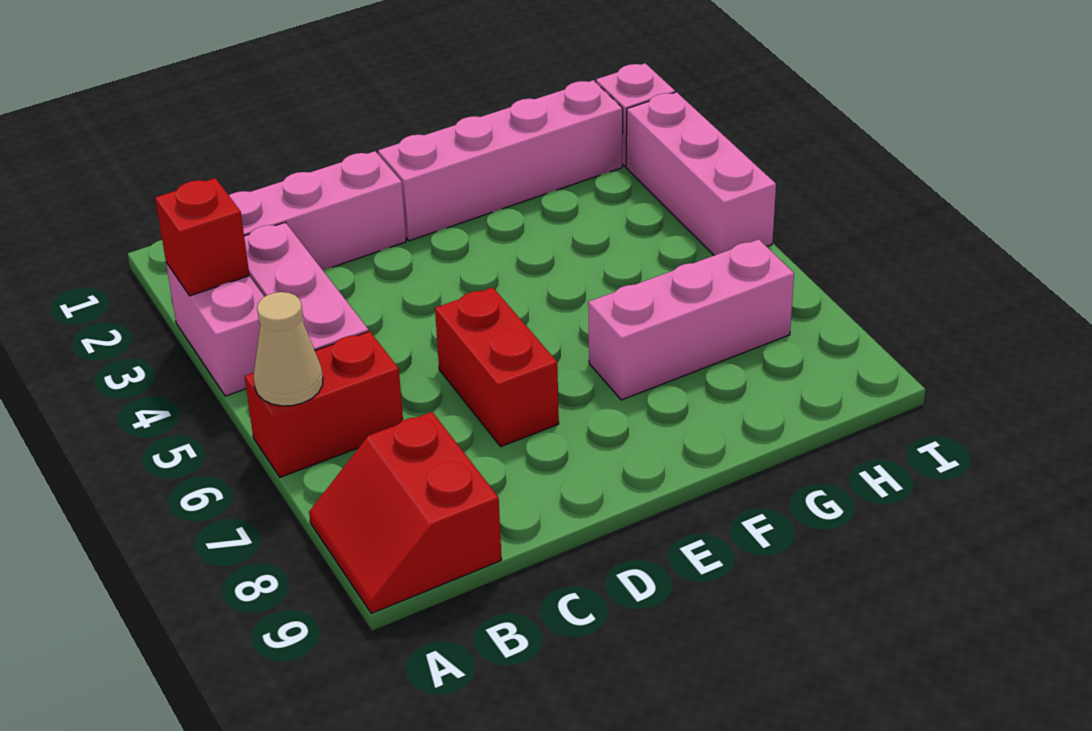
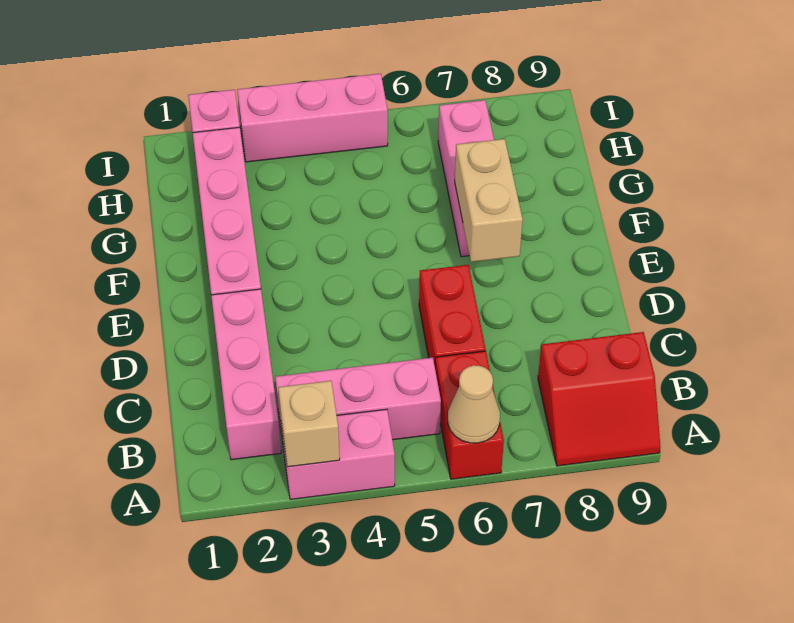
red 1x1 brick [155,178,249,296] -> tan 1x1 brick [278,381,340,467]
red 1x2 brick [435,287,559,446] -> red 1x2 brick turned to [419,265,486,366]
none -> tan 1x2 brick [455,139,523,262]

